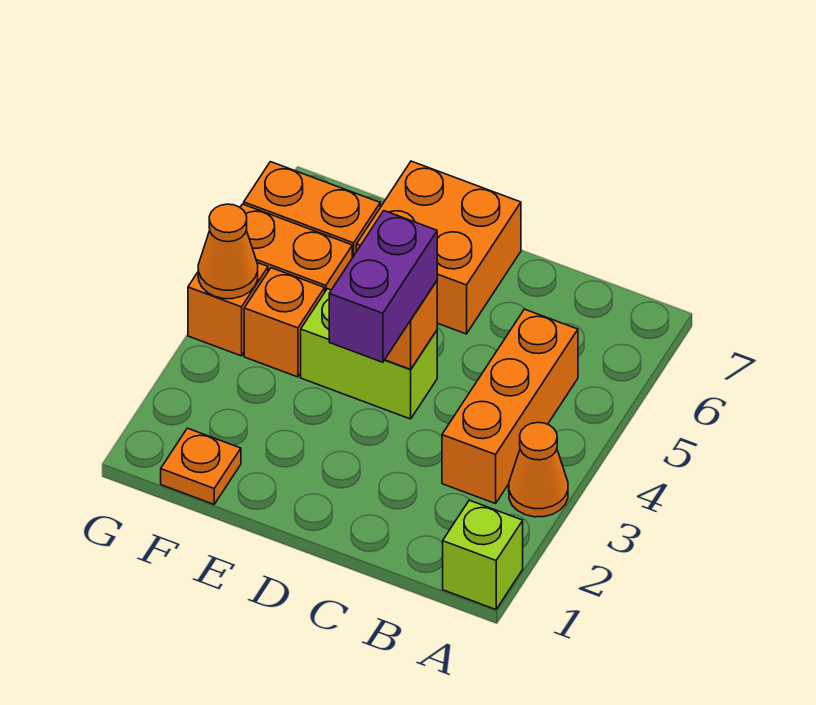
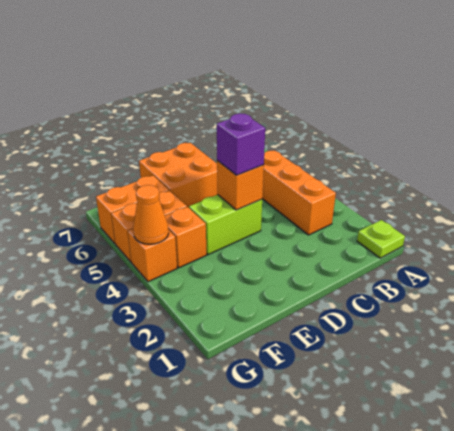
lime 1x1 brick [443,500,523,609] -> lime 1x1 plate [357,220,405,258]
orange 1x1 cone [509,422,568,517] -> none
purple 1x2 brick [329,211,437,362] -> purple 1x1 brick [217,113,265,175]
orange 1x1 plate [161,428,241,504] -> none

